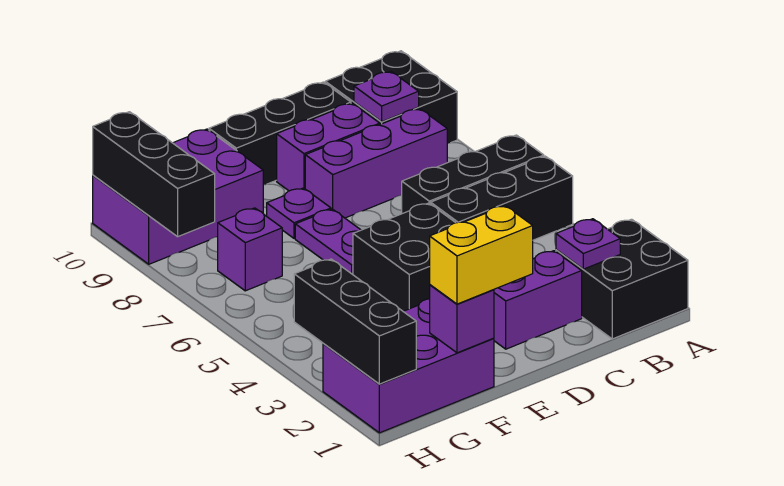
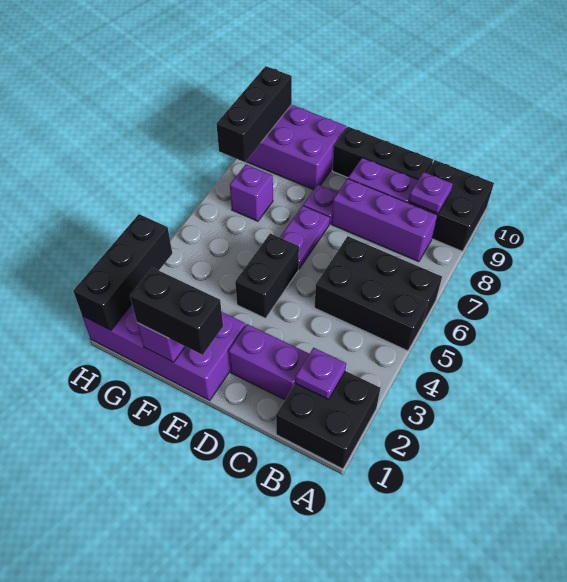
black 2x2 brick [353,203,456,311] -> black 1x2 brick [235,233,299,318]
yellow 1x2 brick [430,206,533,304] -> black 1x2 brick [130,268,223,355]
purple 2x3 brick [323,299,494,433] -> purple 2x4 brick [82,305,246,400]

